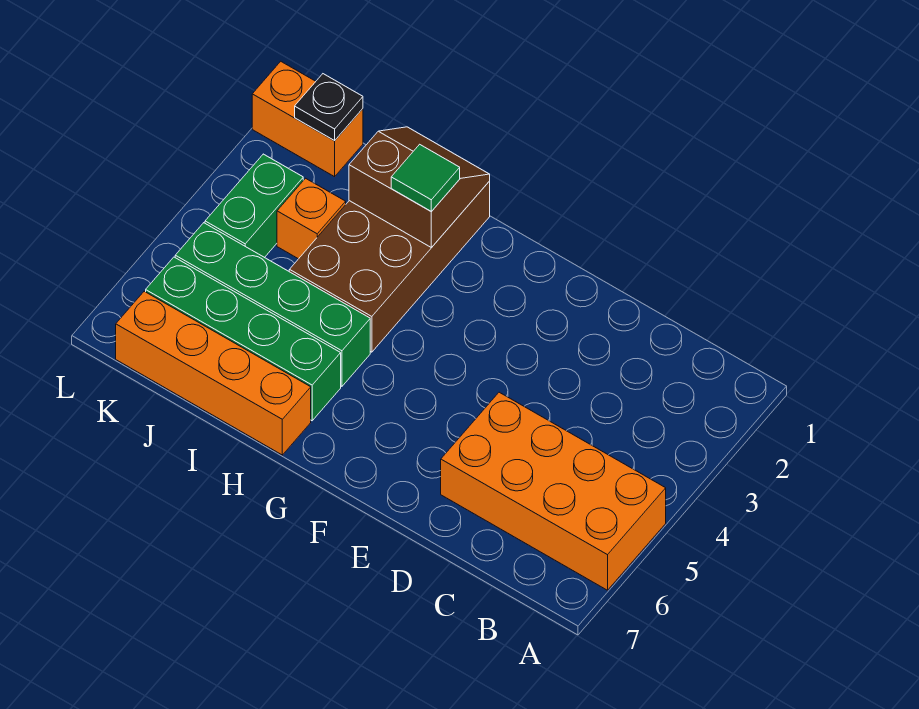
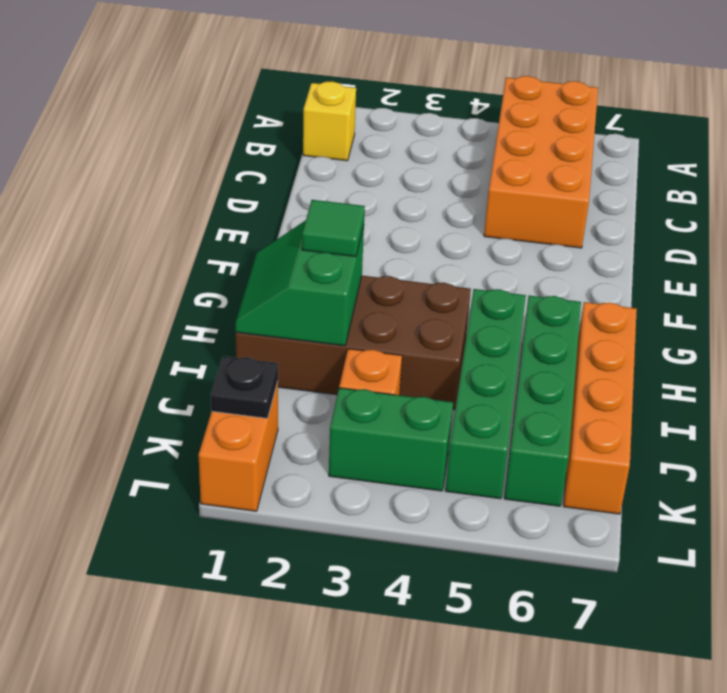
none -> yellow 1x1 brick [303,81,356,161]
brown 2x2 slope [349,127,490,248] -> green 2x2 slope [235,220,364,346]

